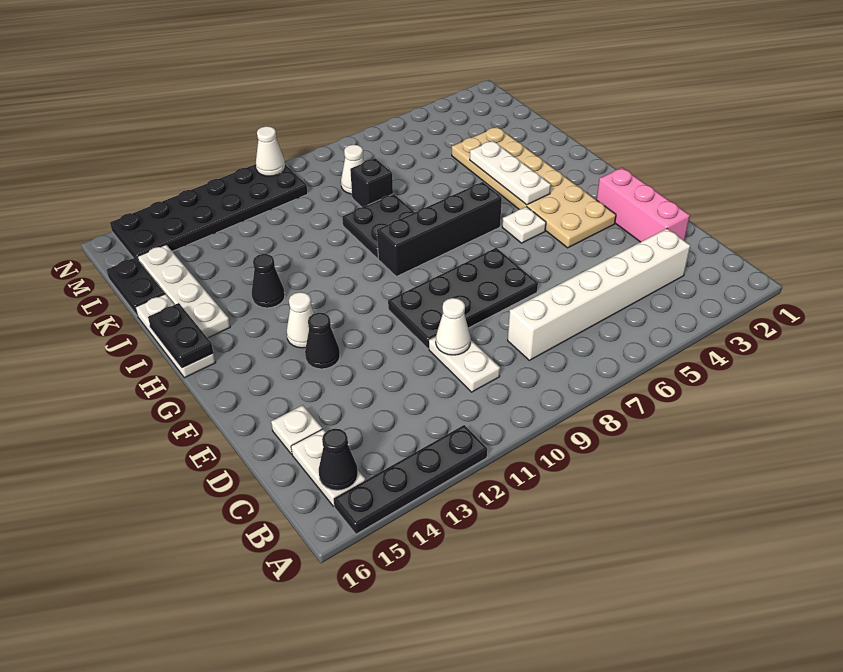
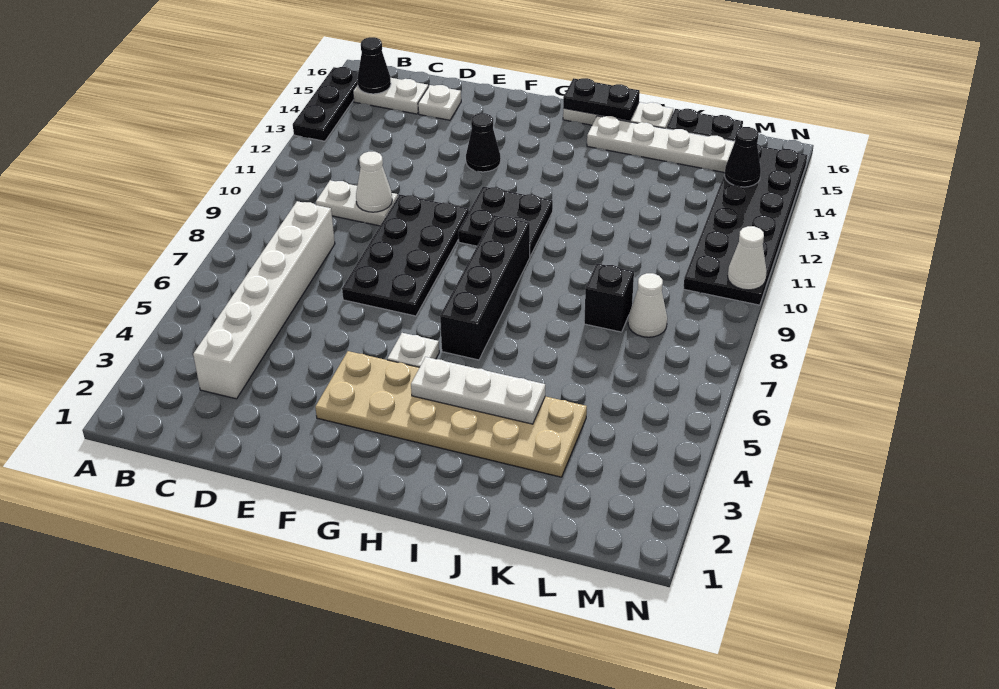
black 1x4 plate [334,425,487,534] -> black 1x3 plate [293,67,358,141]
pink 1x3 brick [597,168,690,242] -> none
white 1x1 cone [287,292,314,348] -> none
black 2x2 plate [342,194,415,259] -> black 2x2 plate moved to [458,187,553,256]
black 1x1 cone [252,254,285,308] -> black 1x1 cone moved to [725,127,761,187]

